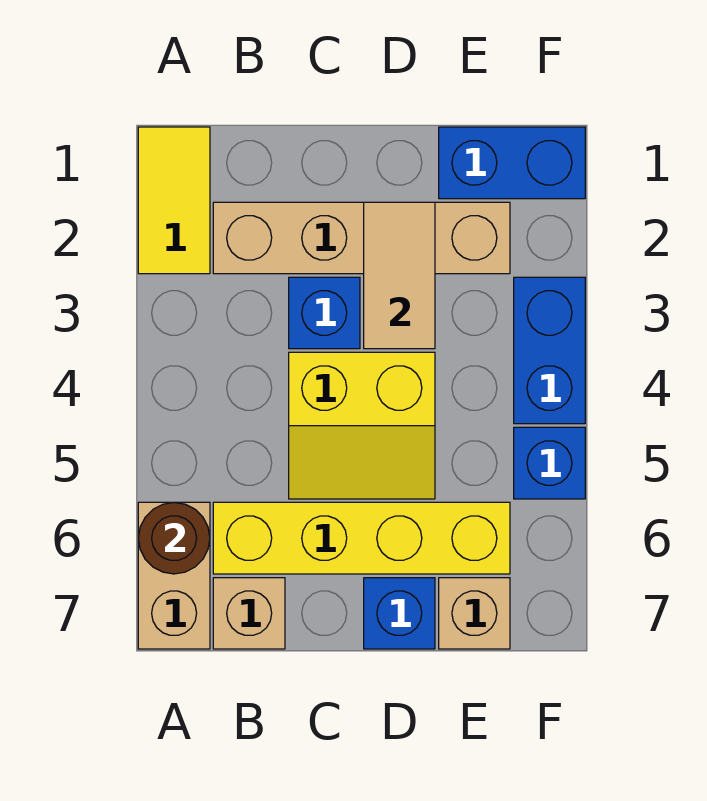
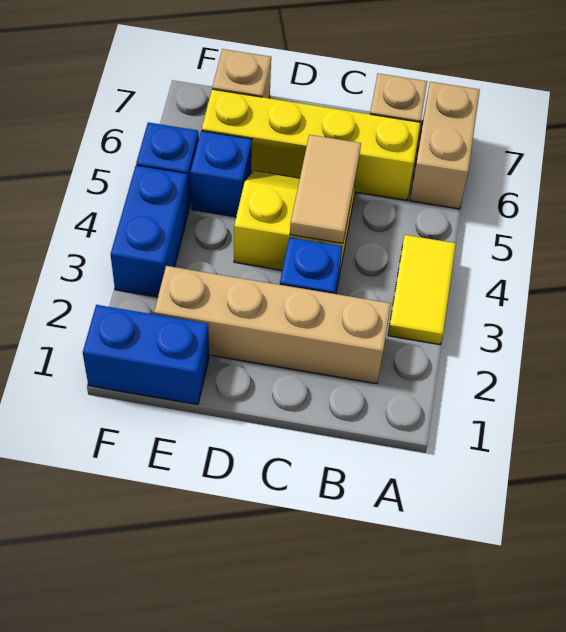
yellow 1x2 tile [138,127,210,274] -> yellow 1x2 tile moved to [388,235,456,344]
brown 1x1 round brick [138,503,210,574] -> none
tan 1x2 tile [364,202,435,349] -> tan 1x2 tile moved to [290,135,361,243]
blue 1x1 brick [364,578,435,649] -> blue 1x1 brick moved to [190,131,252,217]

